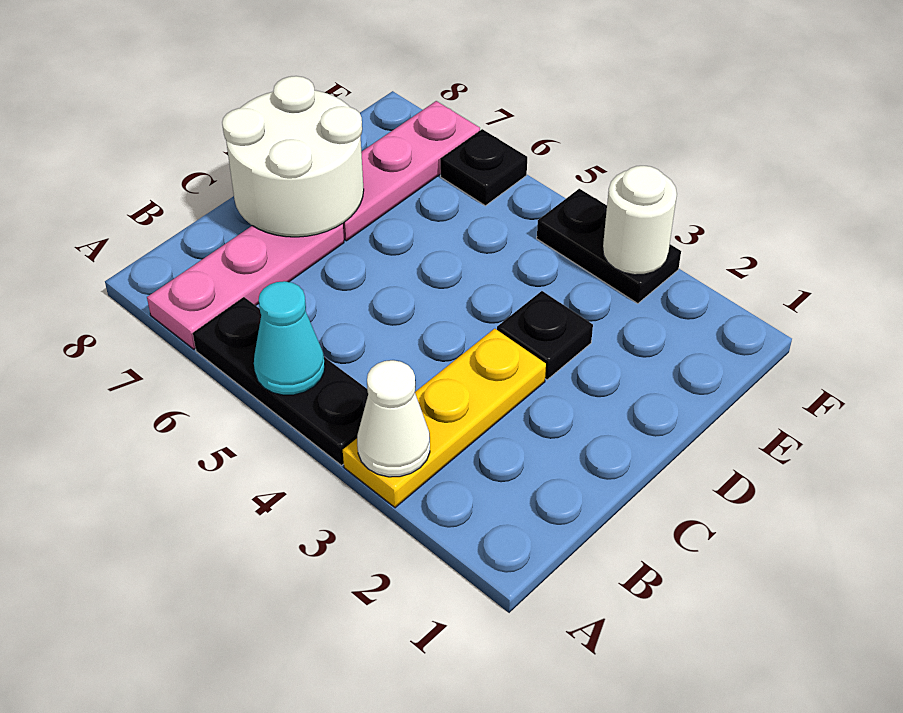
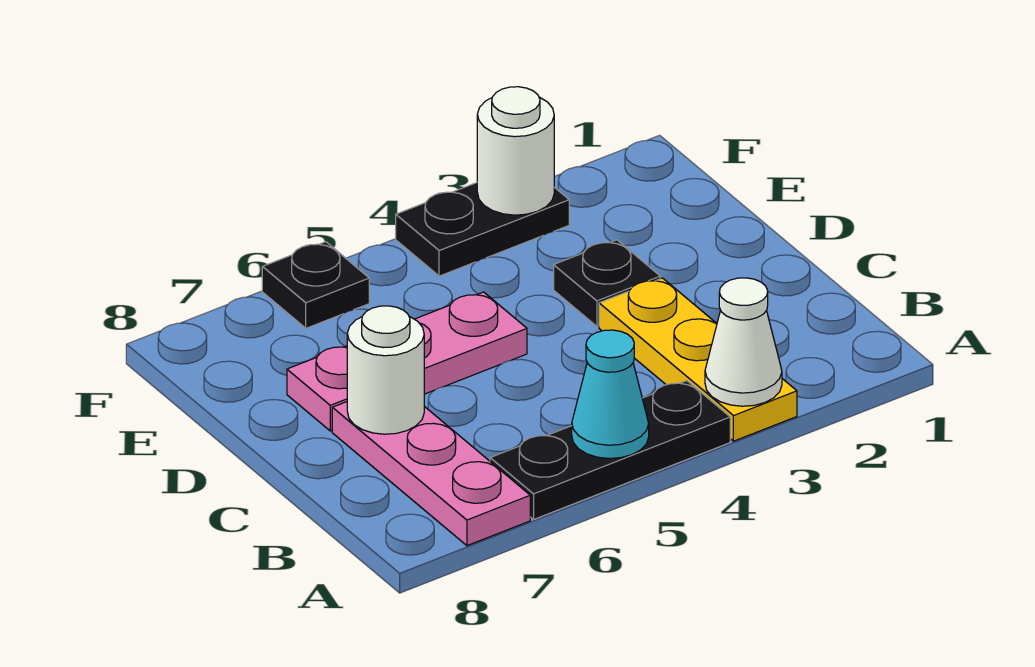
white 2x2 round brick [222,76,364,237] -> white 1x1 round brick [347,306,424,434]
pink 1x3 plate [343,101,480,241] -> pink 1x3 plate turned to [287,292,527,431]

